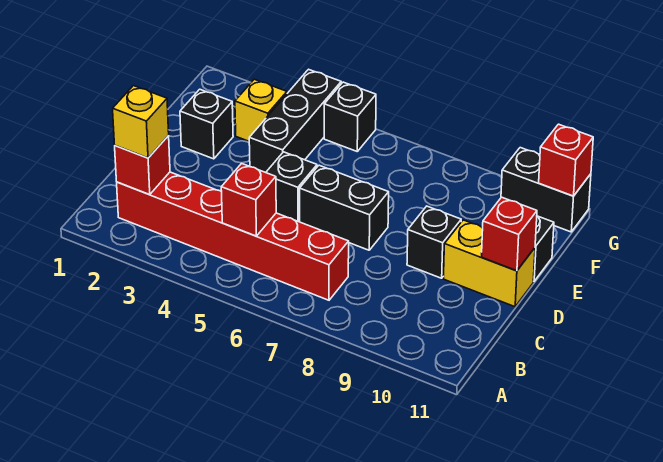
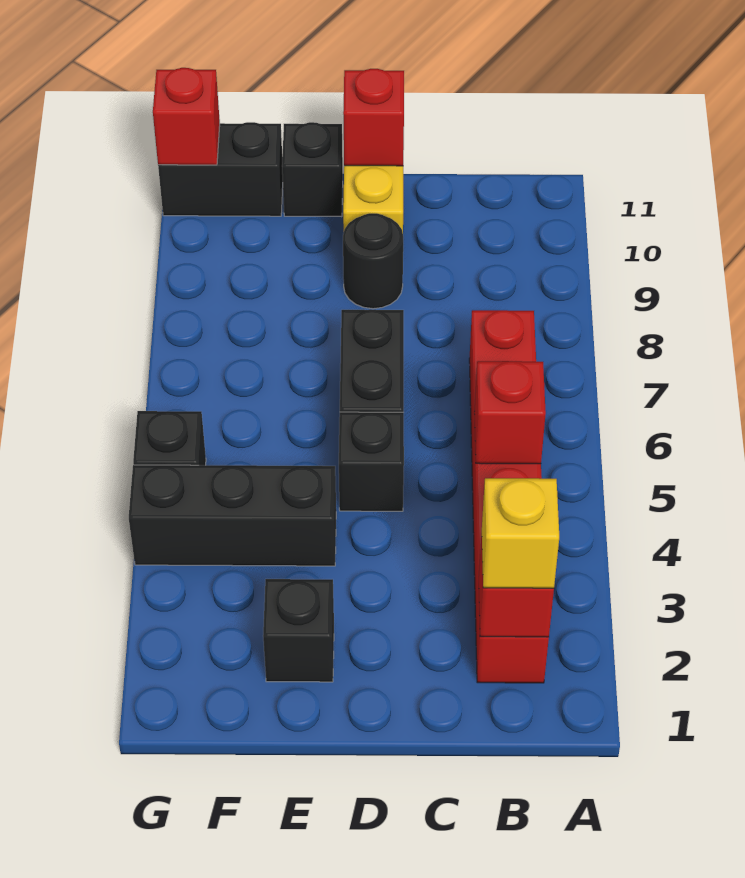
black 1x1 brick [407,206,461,278] -> black 1x1 round brick [343,213,403,309]
yellow 1x1 brick [235,79,287,141] -> none
black 1x2 brick [501,148,591,232] -> black 1x2 brick turned to [158,122,283,216]

